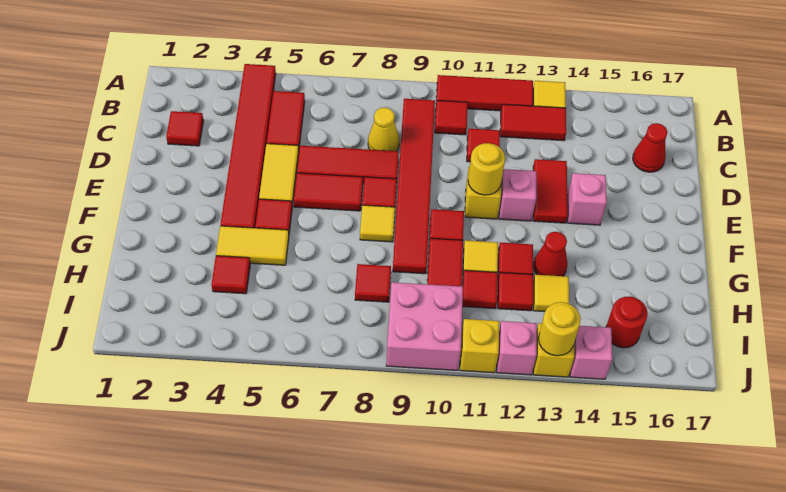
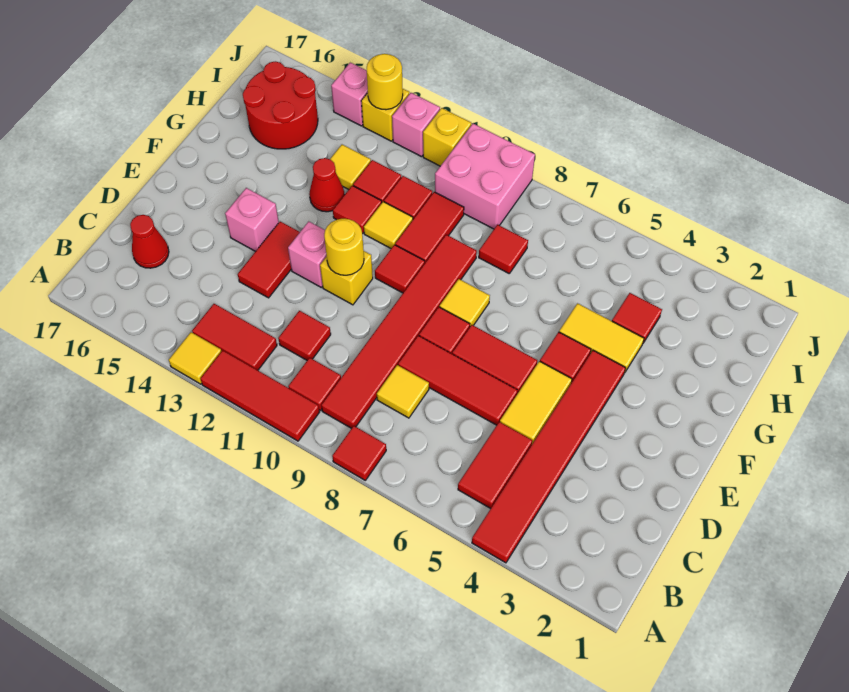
red 1x1 tile [166,111,204,146] -> red 1x1 tile moved to [332,426,386,480]
yellow 1x1 cone [368,108,400,151] -> yellow 1x1 tile [377,365,429,418]
red 1x1 round brick [606,297,648,348] -> red 2x2 round brick [243,61,318,149]

